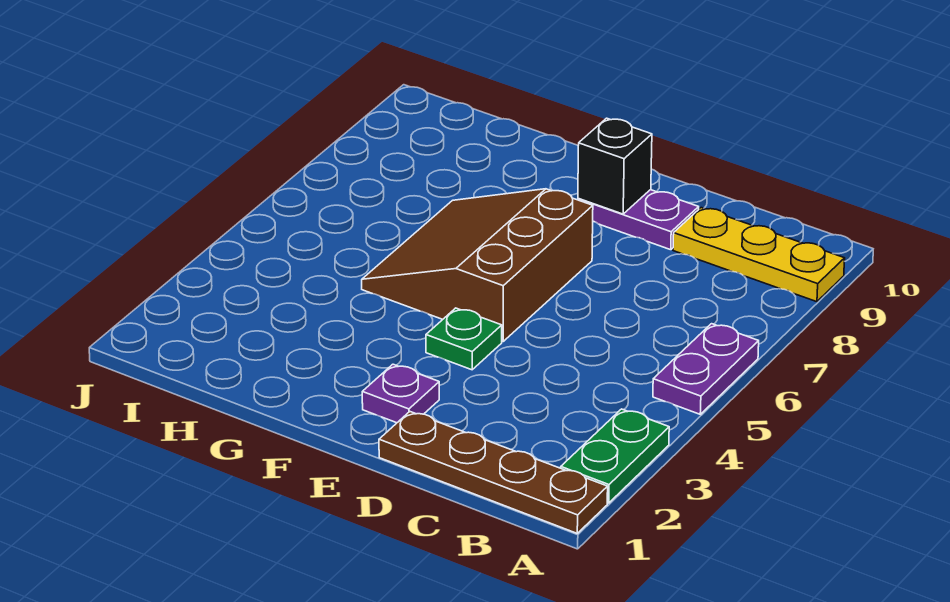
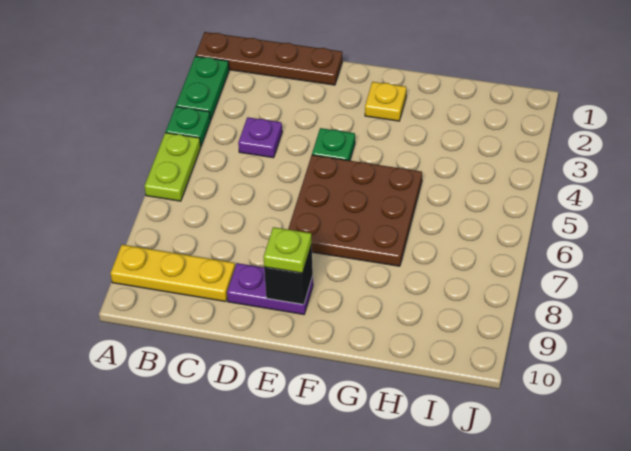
none -> green 1x1 plate [166,107,210,147]
purple 1x2 plate [653,324,759,414] -> lime 1x2 plate [145,133,201,201]
purple 1x1 plate [362,364,439,423] -> purple 1x1 plate moved to [238,117,282,158]
brown 3x3 slope [362,189,593,342] -> brown 3x3 plate [288,155,422,266]
none -> lime 1x1 plate [264,227,312,273]
none -> yellow 1x1 plate [365,82,406,121]

